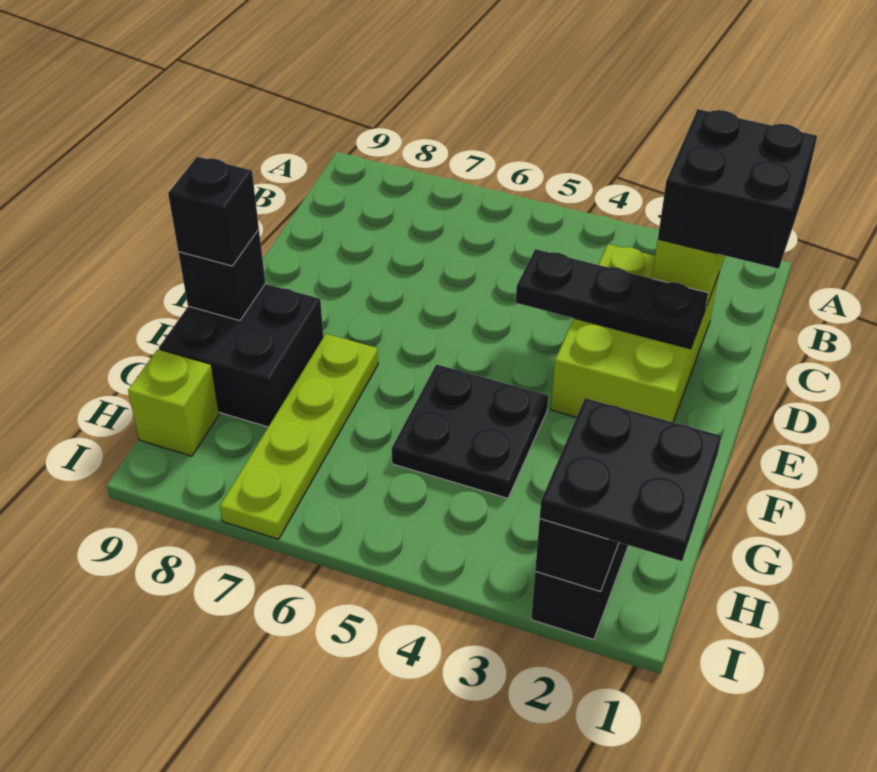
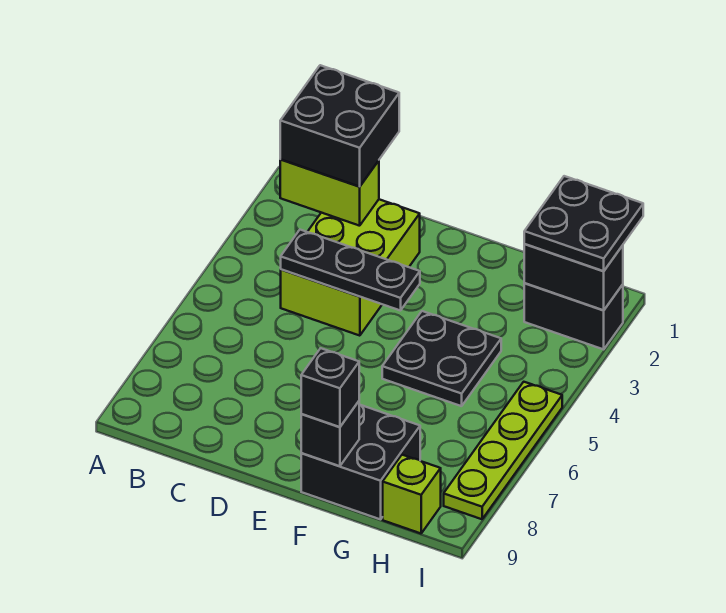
lime 2x3 brick [551,244,719,422] -> lime 2x3 brick turned to [281,199,420,336]
black 1x3 plate [516,249,708,349] -> black 1x3 plate turned to [281,230,420,311]
lime 1x4 plate [220,334,378,539] -> lime 1x4 plate turned to [444,382,562,519]

